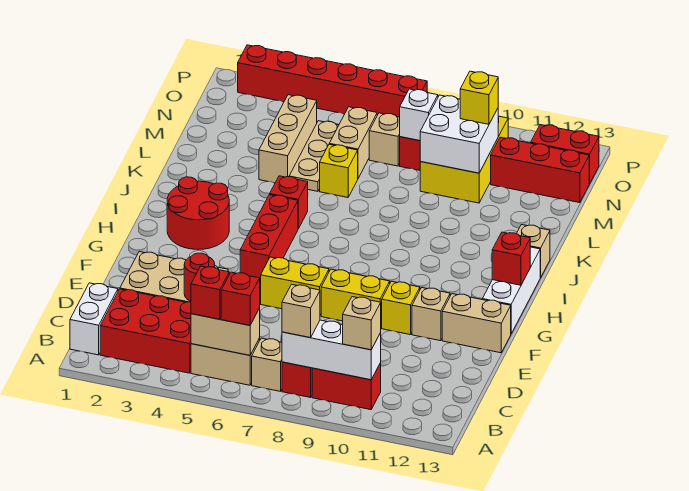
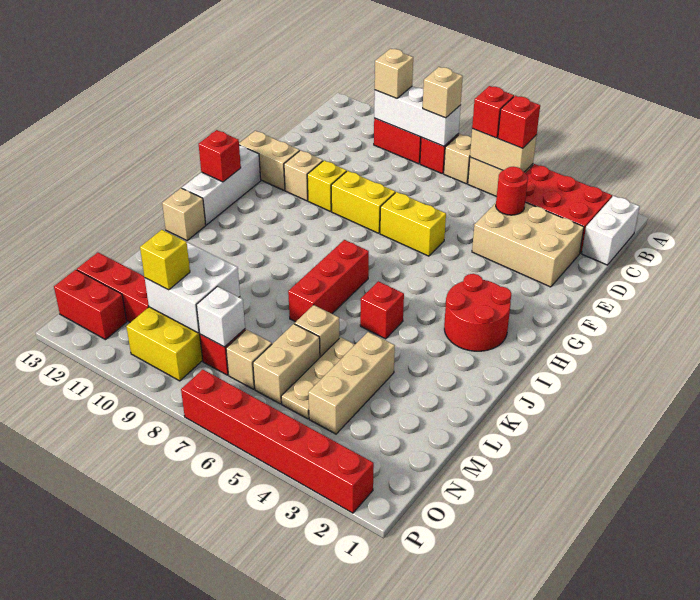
red 1x3 brick [240,195,298,284] -> red 1x3 brick moved to [288,240,369,322]
yellow 1x1 brick [320,144,358,198] -> tan 1x1 brick [295,305,339,357]

